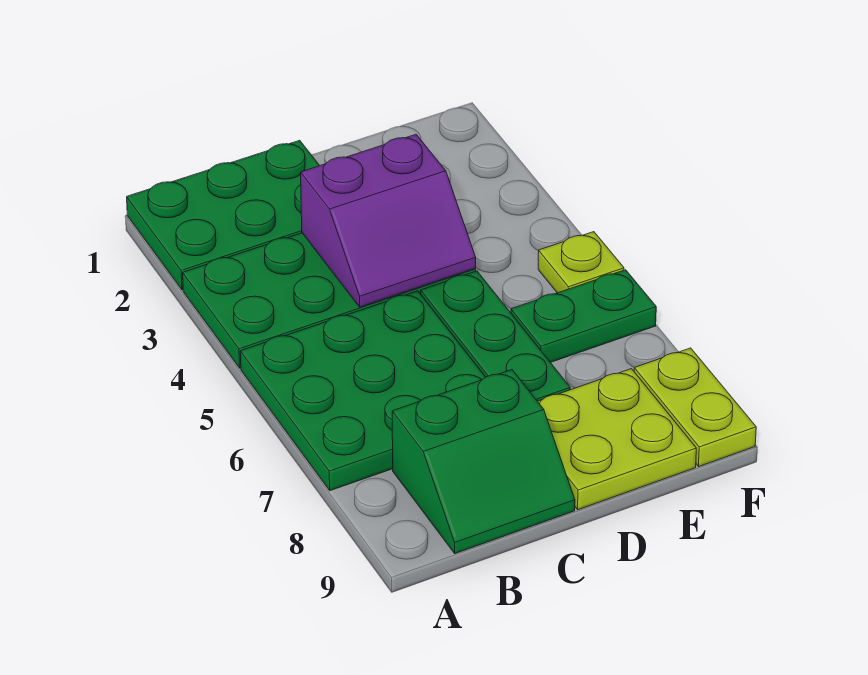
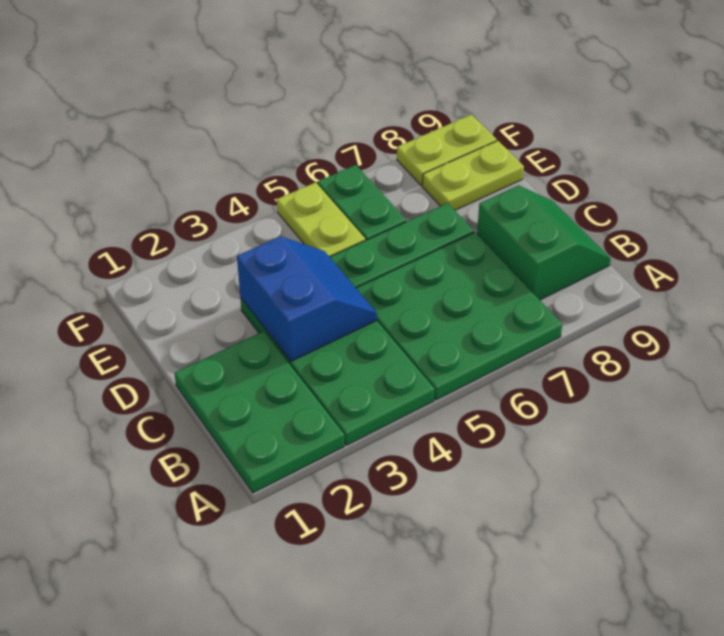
purple 2x2 slope [301,134,476,307] -> blue 2x2 slope [237,236,377,361]
lime 2x2 plate [538,369,696,510] -> lime 1x2 plate [422,141,524,210]
lime 1x1 plate [538,232,624,293] -> lime 1x2 plate [277,182,365,257]

